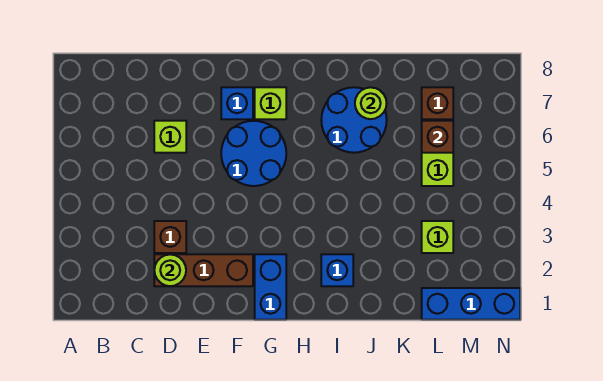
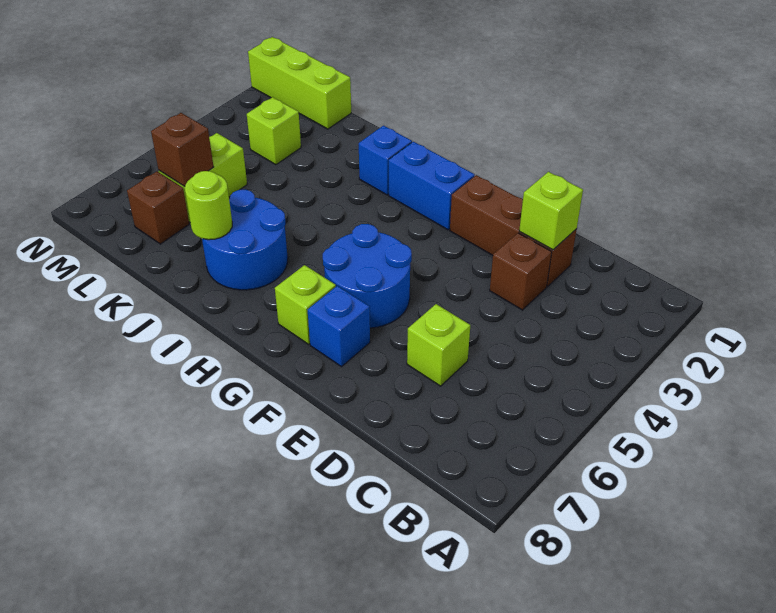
lime 1x1 round brick [154,254,186,286] -> lime 1x1 brick [519,172,583,250]
blue 1x2 brick [255,254,286,320] -> blue 1x2 brick turned to [389,142,475,230]
blue 1x3 brick [422,288,520,320] -> lime 1x3 brick [248,37,351,129]

